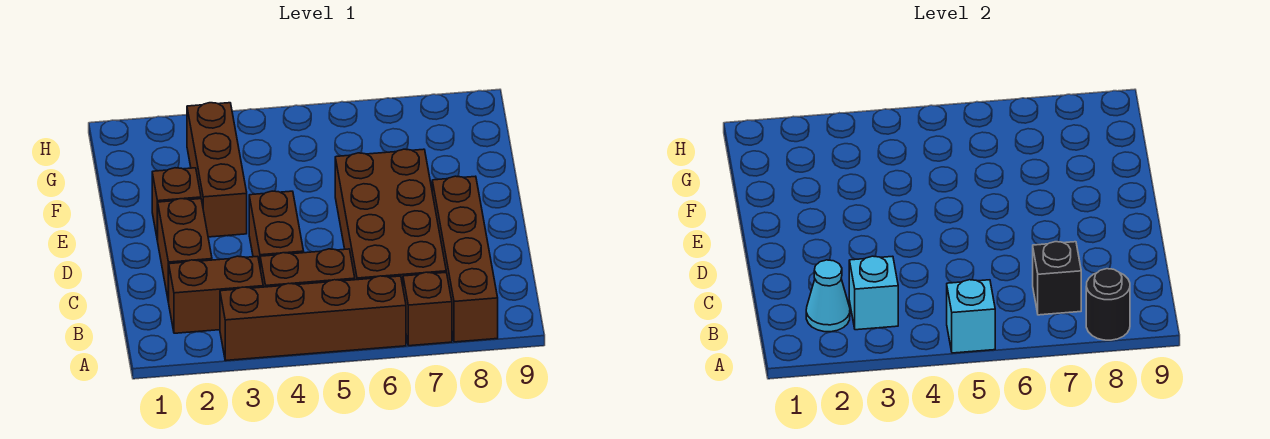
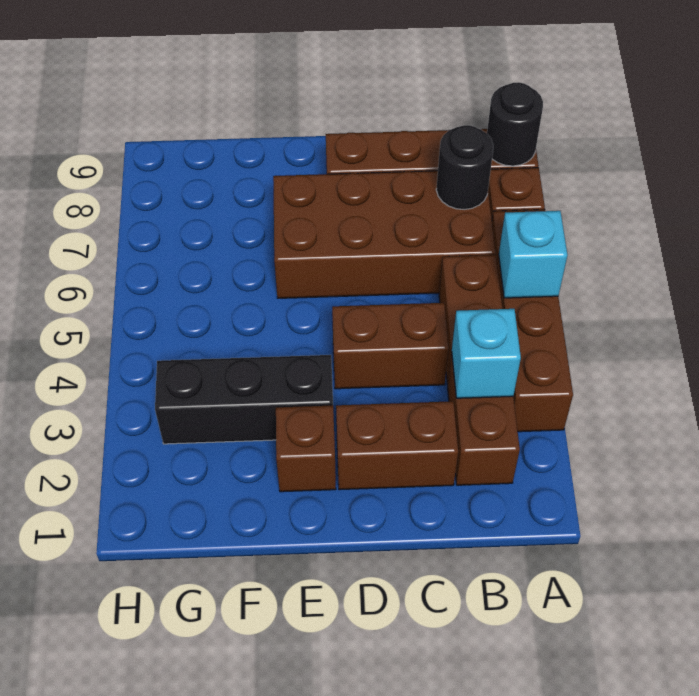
cyan 1x1 cone [806,260,850,332] -> none
black 1x1 brick [1033,242,1081,315] -> black 1x1 round brick [436,125,493,210]
brown 1x3 brick [187,103,247,237] -> black 1x3 brick [155,355,333,444]

